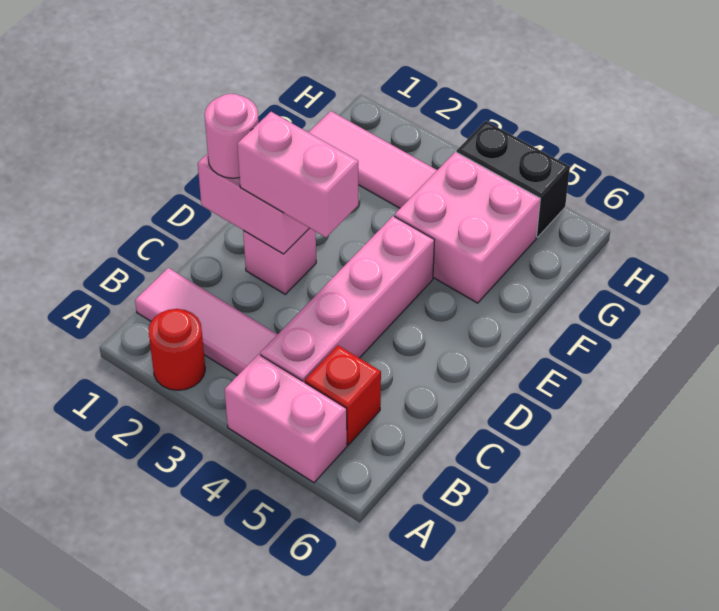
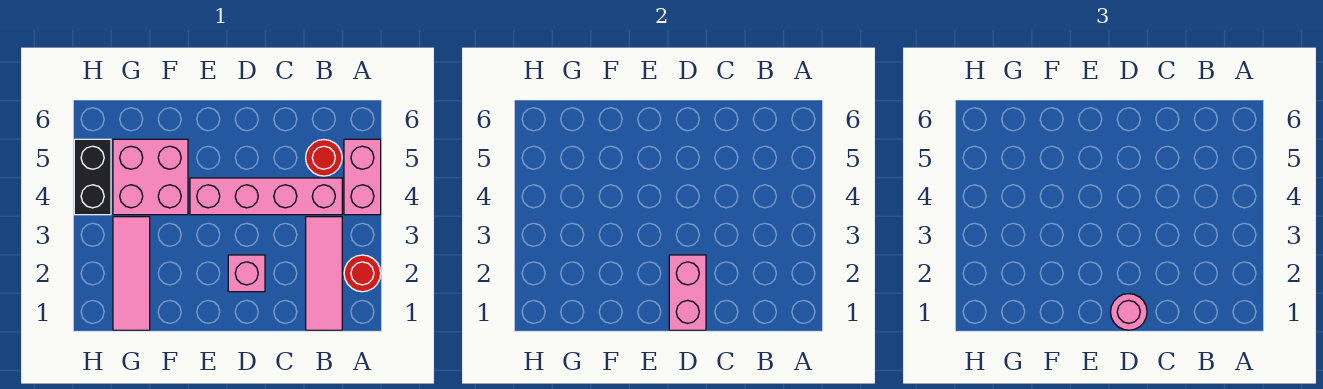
red 1x1 brick [305,345,381,445] -> red 1x1 round brick [306,140,342,176]
pink 1x2 brick [237,112,358,237] -> none

